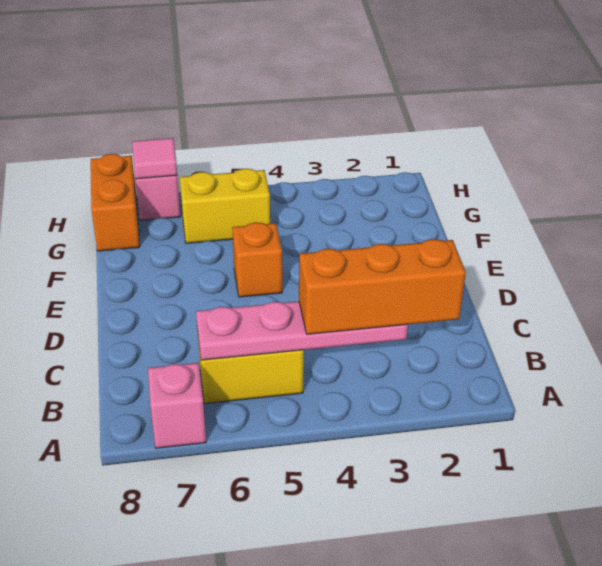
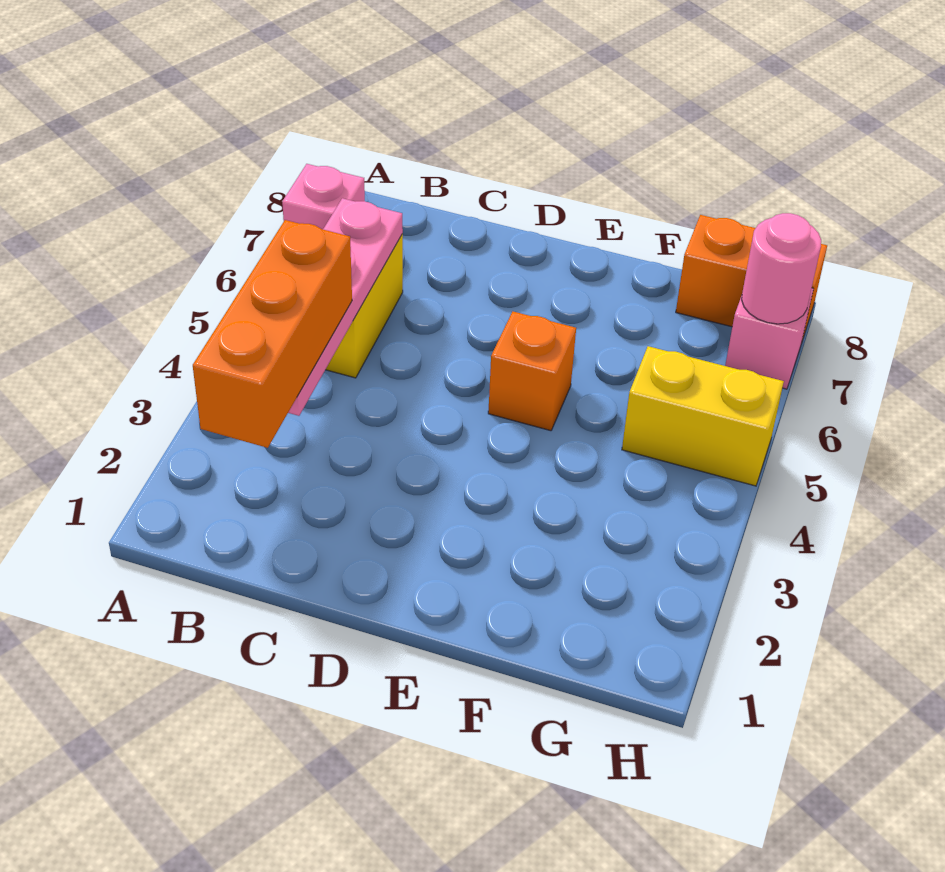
yellow 1x2 brick [180,169,270,243] -> yellow 1x2 brick turned to [622,346,784,486]
pink 1x1 tile [132,138,177,179] -> pink 1x1 round brick [742,213,821,324]

